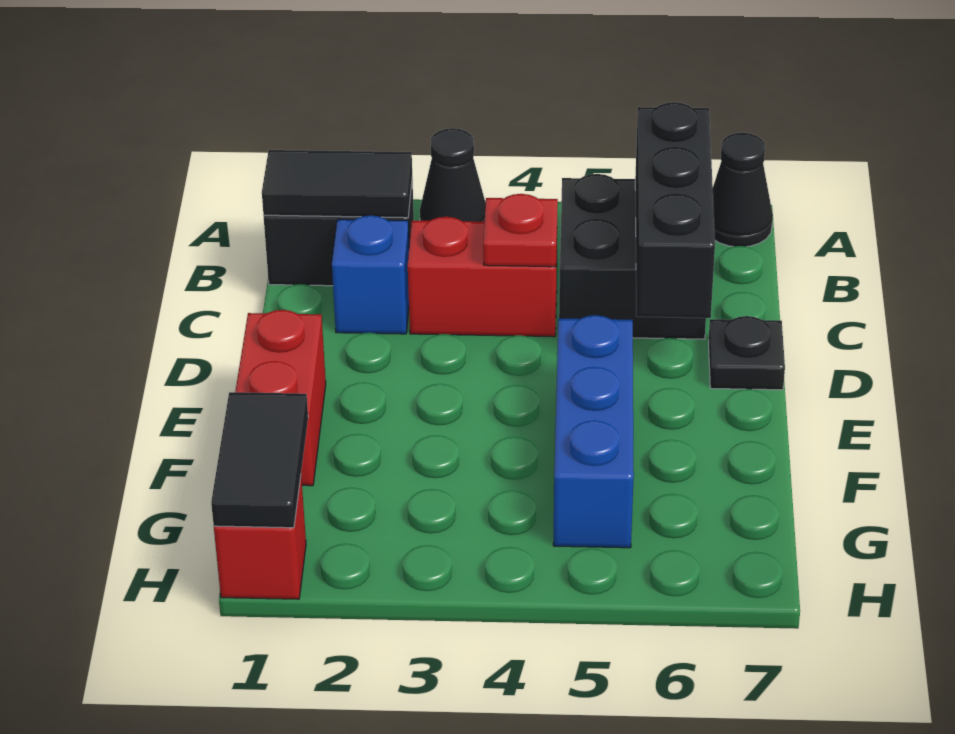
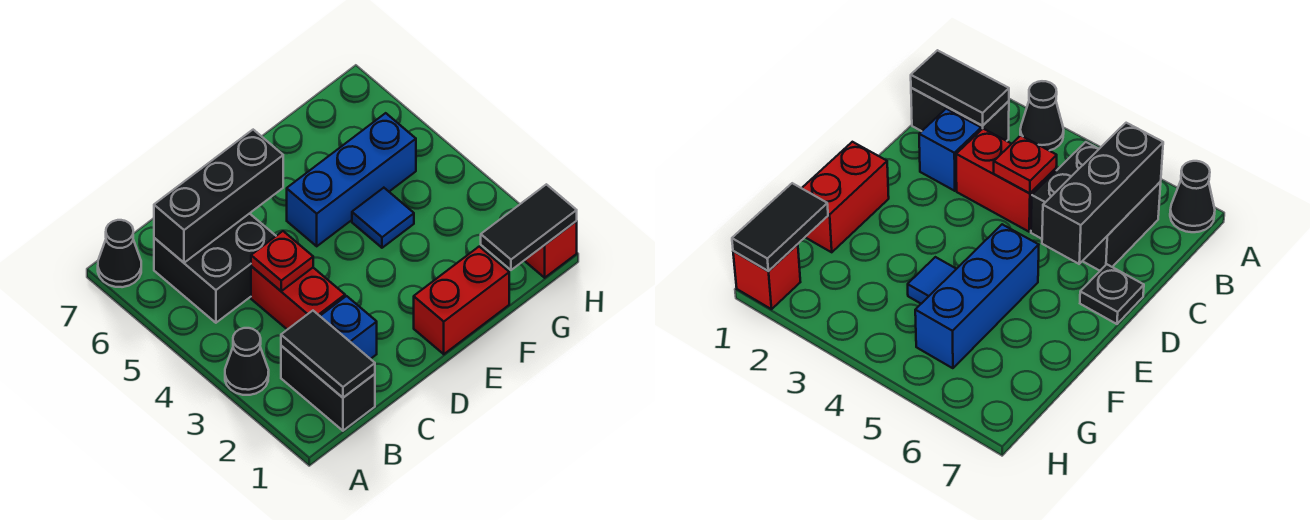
none -> blue 1x1 tile [352,188,414,248]

